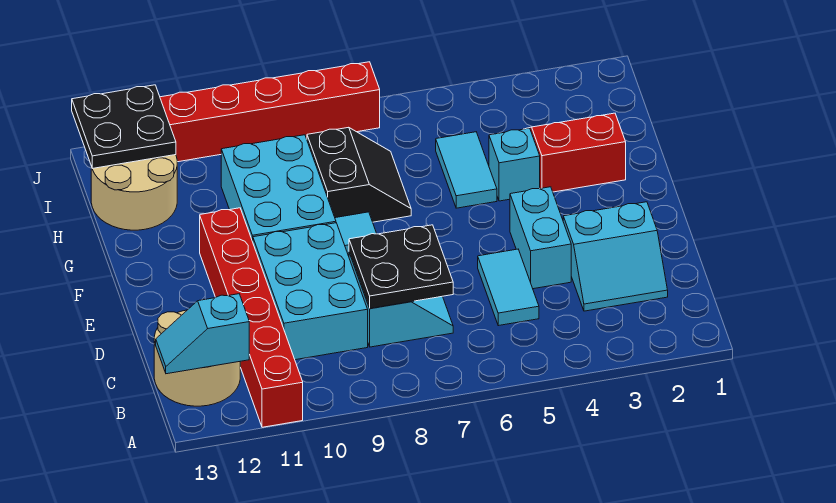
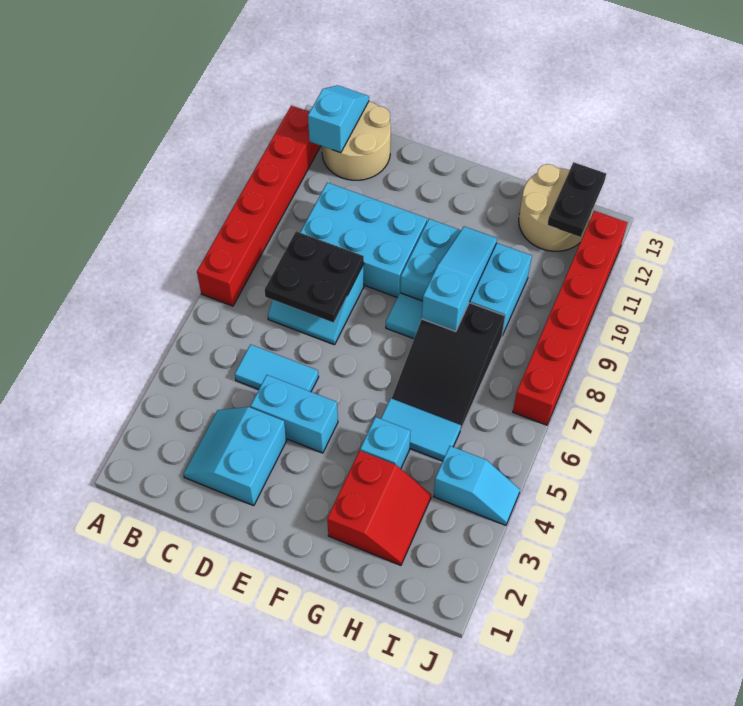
red 1x6 brick [200,208,303,427] -> red 1x6 brick turned to [197,105,321,306]
black 2x2 slope [307,127,411,222] -> black 2x3 slope [392,303,505,430]
none -> cyan 1x3 slope [422,226,497,332]
none -> cyan 1x2 slope [433,446,520,525]
black 2x2 plate [72,85,176,169] -> black 1x2 plate [547,162,606,237]

